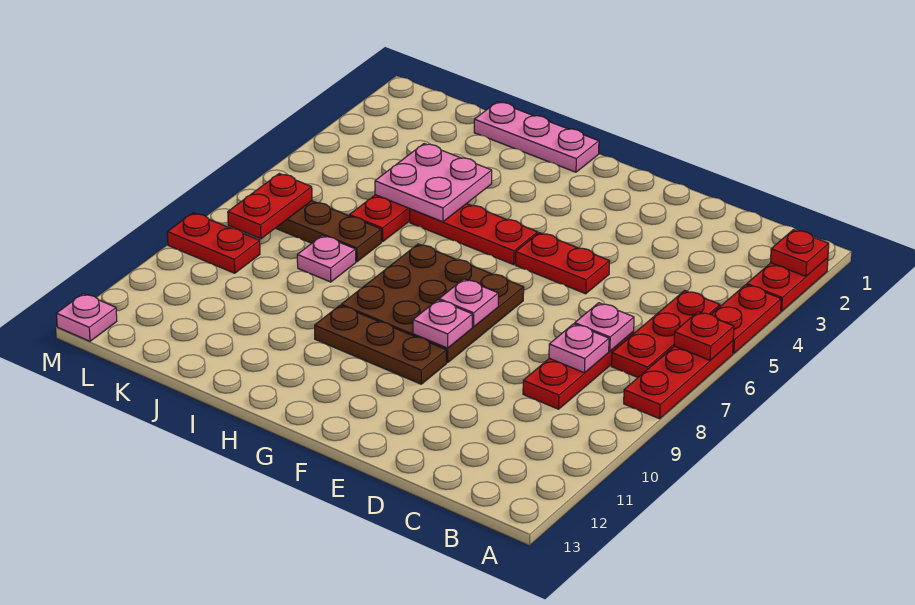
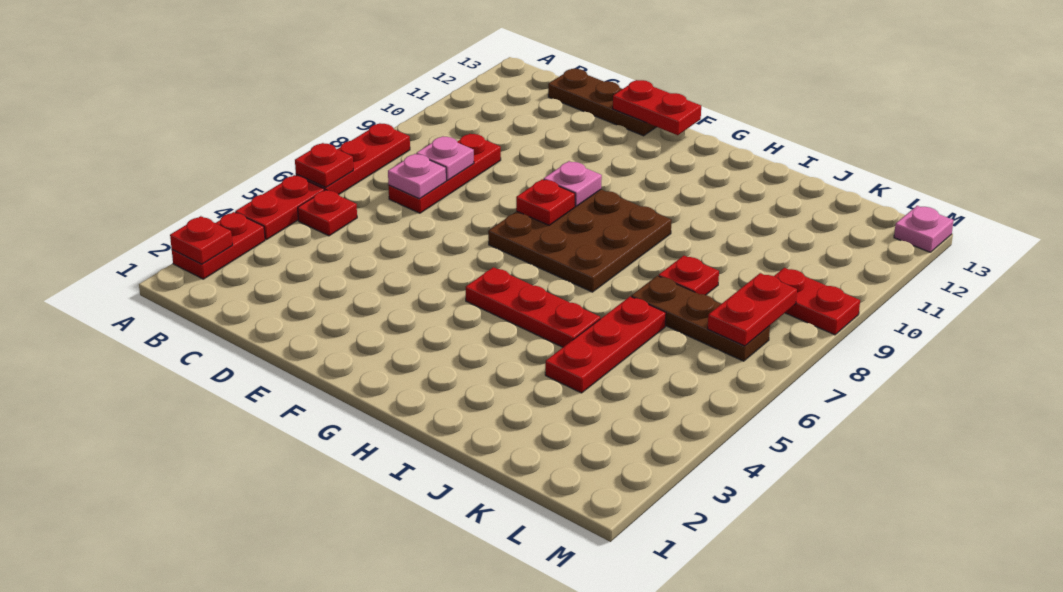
red 1x3 plate [611,291,720,377] -> red 1x1 plate [298,190,357,236]
red 1x2 plate [516,233,610,294] -> red 1x2 plate moved to [613,80,701,135]
pink 1x1 plate [439,279,498,327] -> red 1x1 plate [516,179,575,225]
brown 1x3 plate [315,305,446,384] -> brown 1x3 plate moved to [548,69,656,136]
pink 1x3 plate [474,102,599,172] -> none
pink 2x2 plate [375,144,492,222] -> none
pink 1x1 plate [297,235,356,282] -> red 1x1 plate [659,256,719,295]

